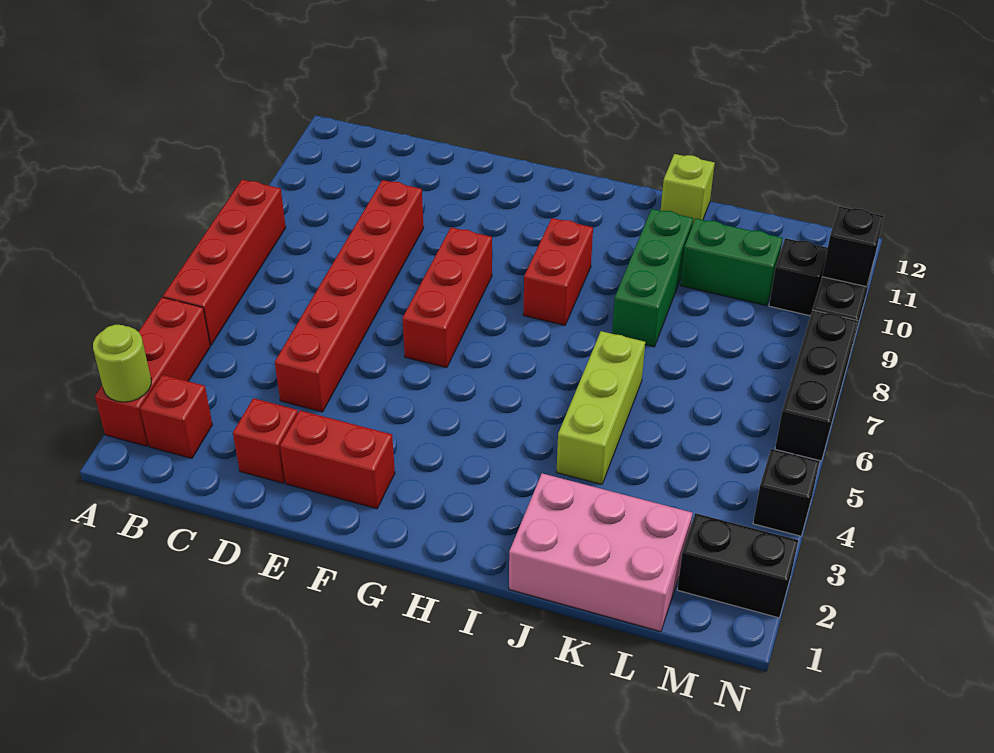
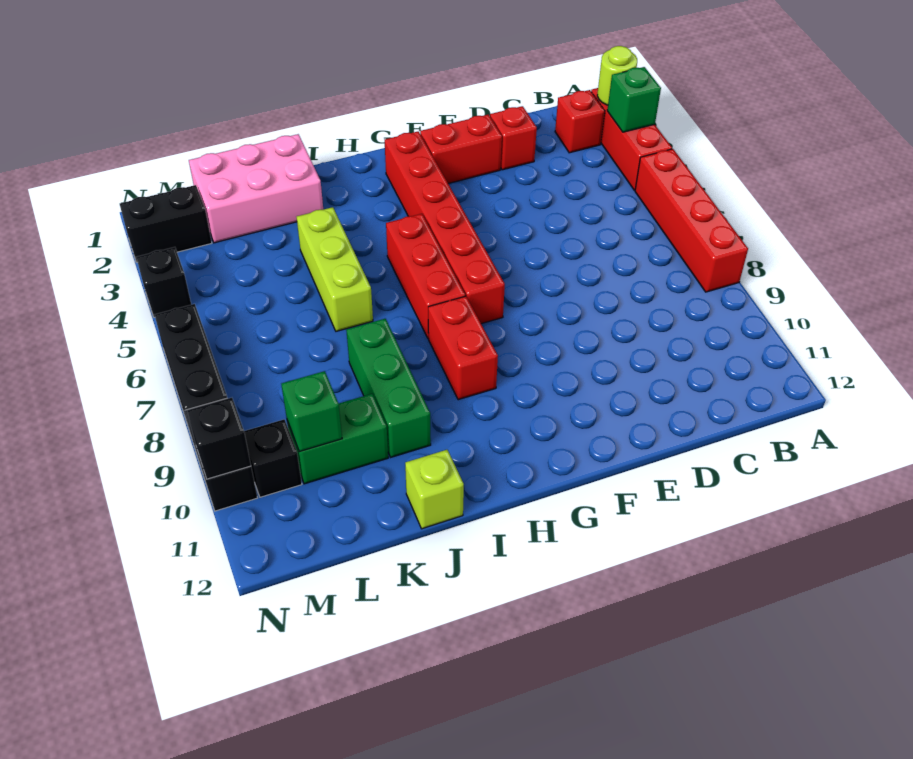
none -> green 1x1 brick [607,67,661,132]
red 1x6 brick [275,180,424,412] -> red 1x6 brick moved to [385,132,505,324]
red 1x3 brick [403,227,492,368] -> red 1x3 brick moved to [386,214,465,339]
none -> green 1x1 brick [281,371,342,451]

